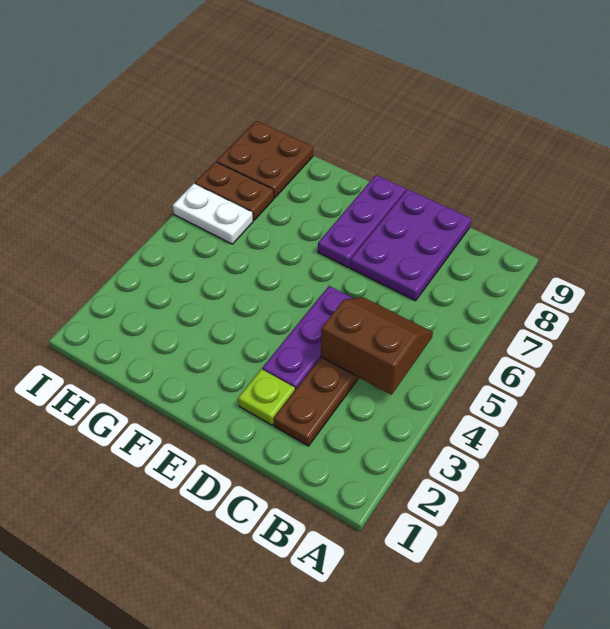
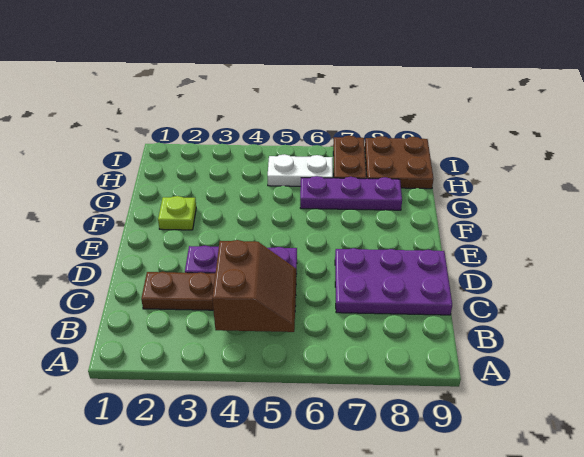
lime 1x1 plate [238,369,295,425] -> lime 1x1 plate moved to [158,196,196,230]
purple 1x3 plate [318,175,406,268] -> purple 1x3 plate moved to [300,176,402,210]
white 1x2 plate [173,184,253,244] -> white 1x2 plate turned to [268,154,333,186]

